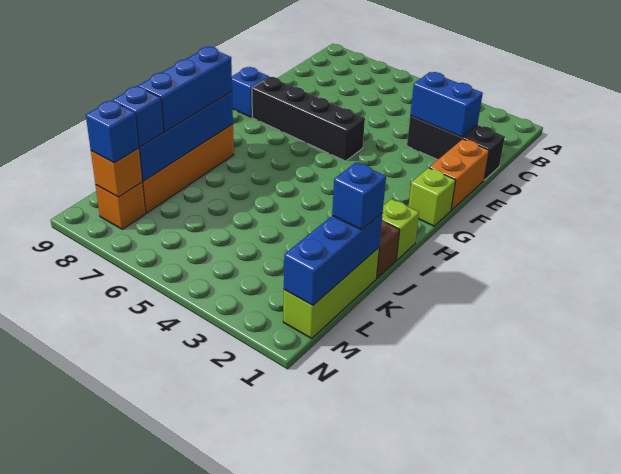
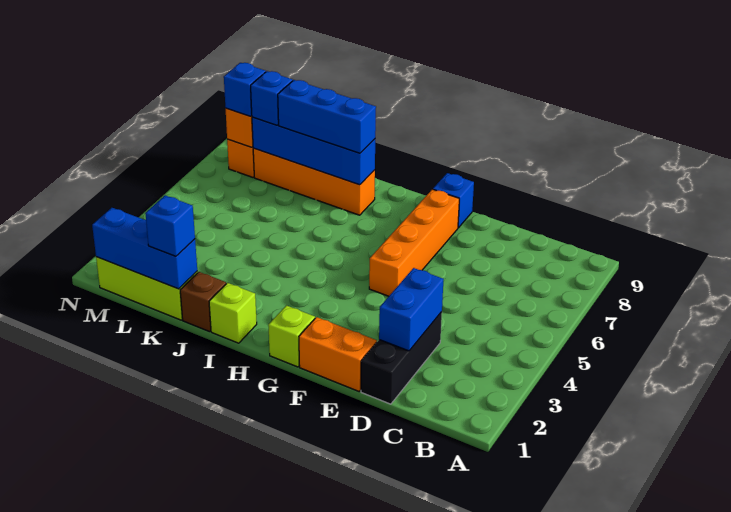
black 1x4 brick [252,77,365,161] -> orange 1x4 brick [369,189,459,296]

